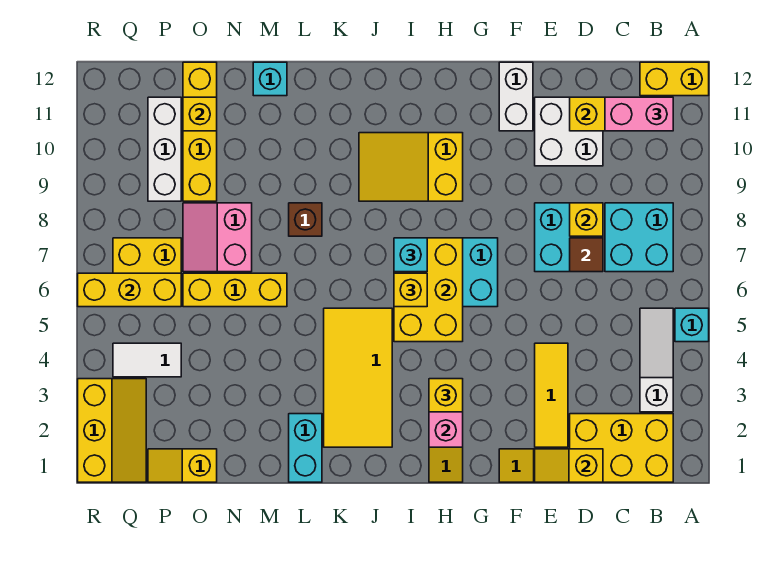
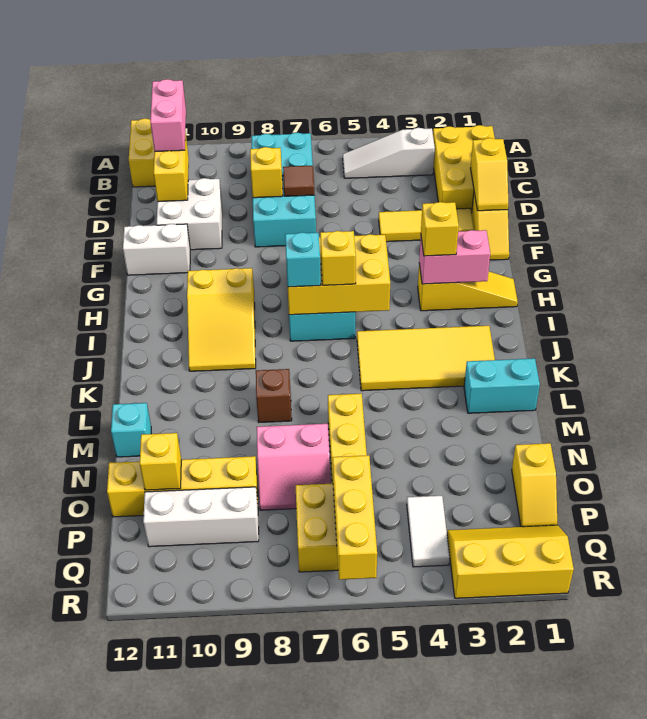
cyan 1x1 brick [675,308,709,342] -> none

